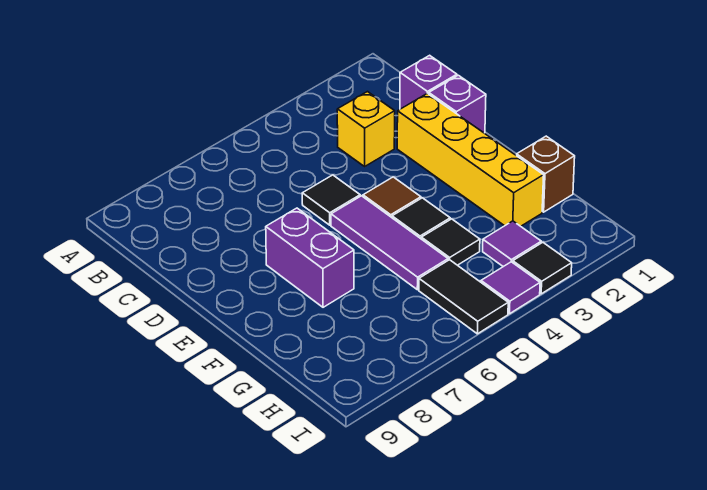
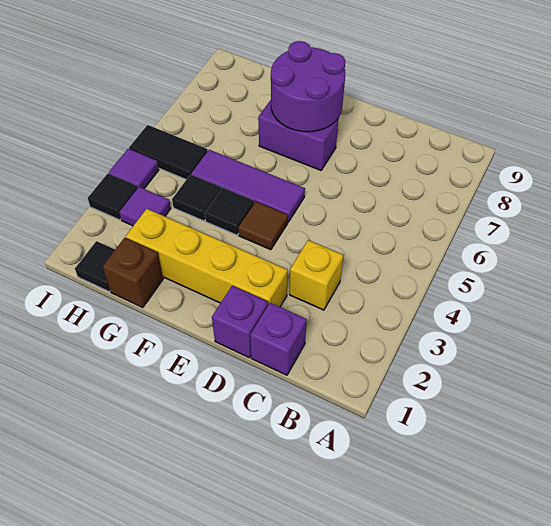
black 1x1 tile [302,175,360,225] -> black 1x1 tile moved to [75,241,115,292]
none -> purple 2x2 round brick [271,41,345,132]

